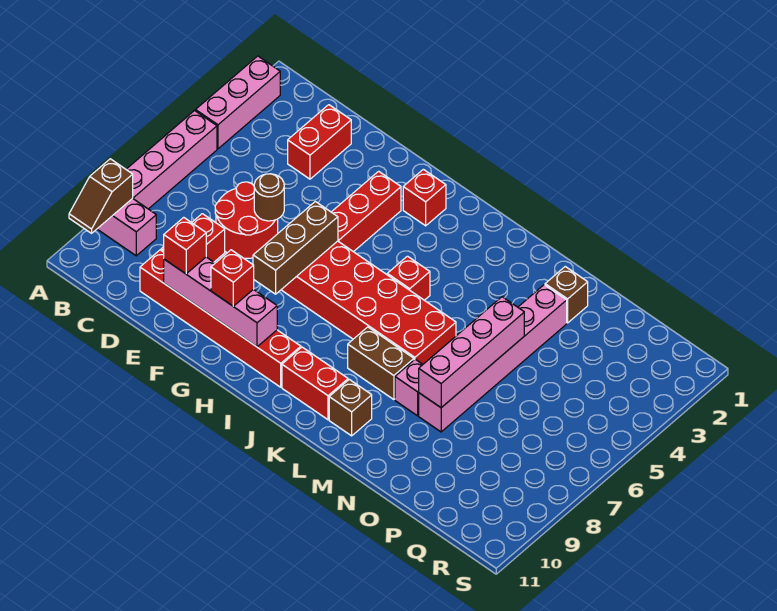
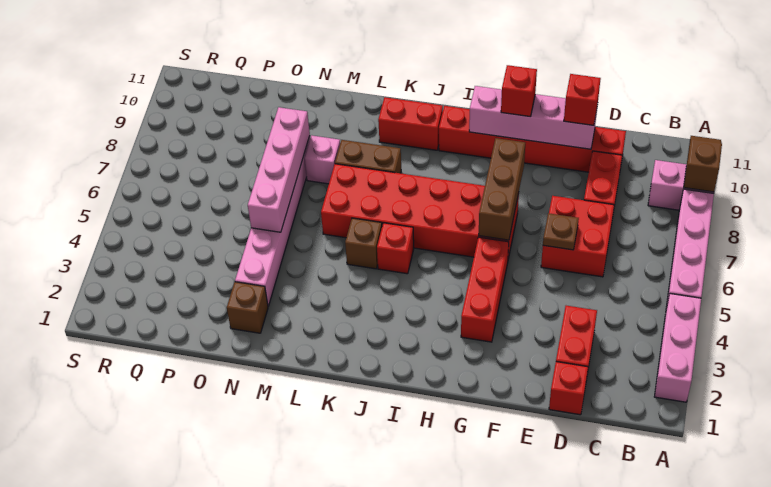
red 2x2 round brick [215,182,278,258] -> red 2x2 brick [541,196,614,277]
brown 1x1 round brick [254,174,284,221] -> brown 1x1 plate [543,213,579,250]
red 1x1 brick [403,169,446,226] -> red 1x1 brick moved to [549,362,588,415]
brown 1x1 brick [329,379,372,436] -> brown 1x1 brick moved to [345,218,382,269]

